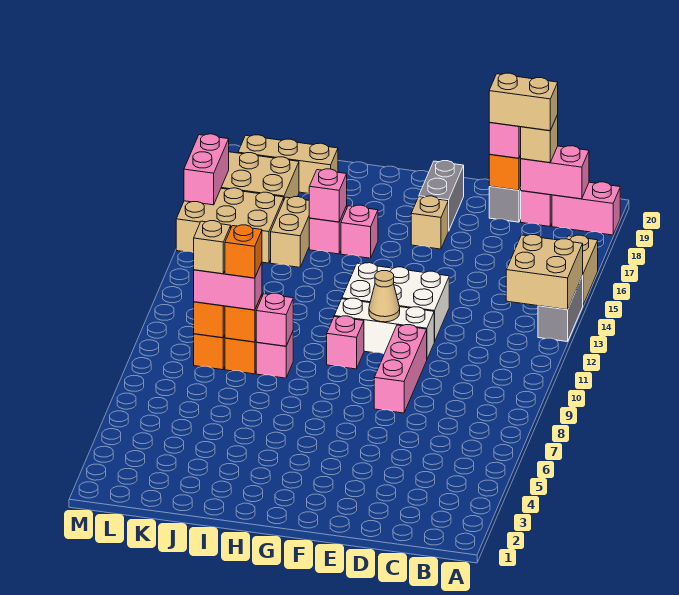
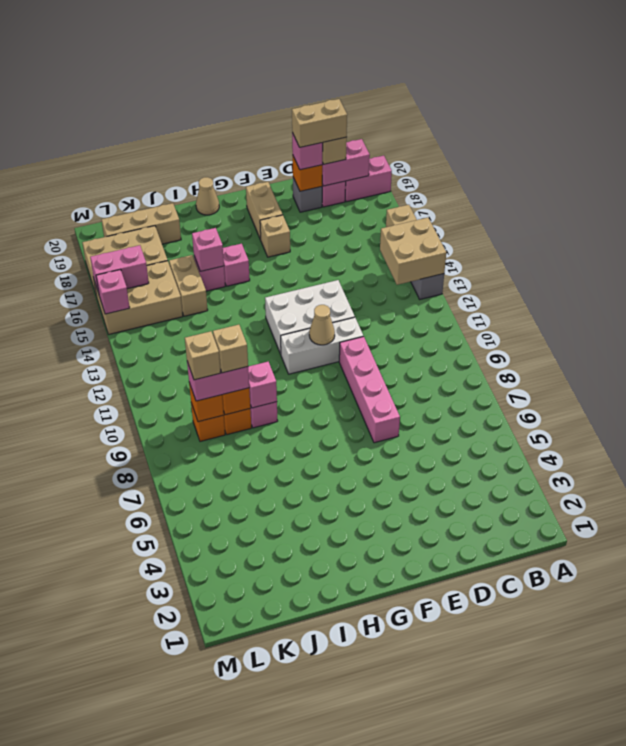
pink 1x3 brick [374,325,427,413] -> pink 1x4 brick [339,336,400,443]
grey 1x2 brick [419,161,464,231] -> tan 1x2 brick [246,182,283,240]
pink 1x1 brick [327,316,364,369] -> pink 1x1 brick moved to [96,270,130,314]
none -> tan 1x1 cone [196,177,219,215]
orange 1x1 brick [225,225,262,278] -> tan 1x1 brick [213,325,248,373]
pink 1x2 brick [184,134,229,205] -> pink 1x2 brick turned to [90,245,149,293]

